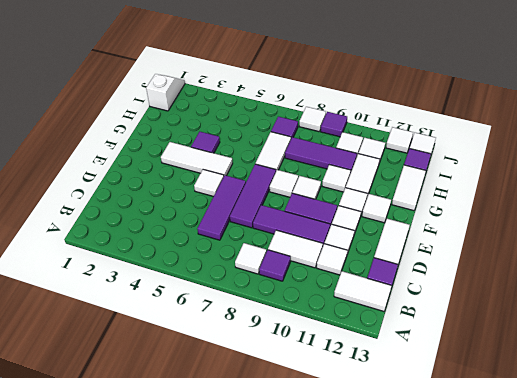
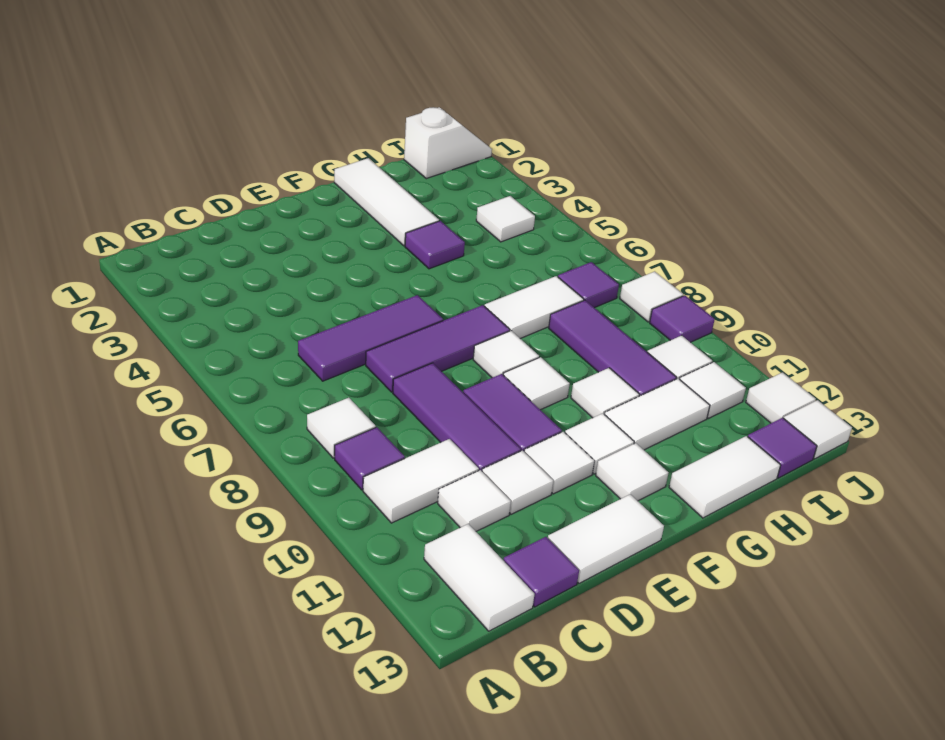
white 1x2 tile [268,230,323,268] -> white 1x2 tile turned to [363,439,479,523]
white 1x1 tile [194,169,224,196] -> white 1x1 tile moved to [476,196,535,242]
white 1x3 tile [161,142,233,176] -> white 1x3 tile moved to [334,158,439,246]

